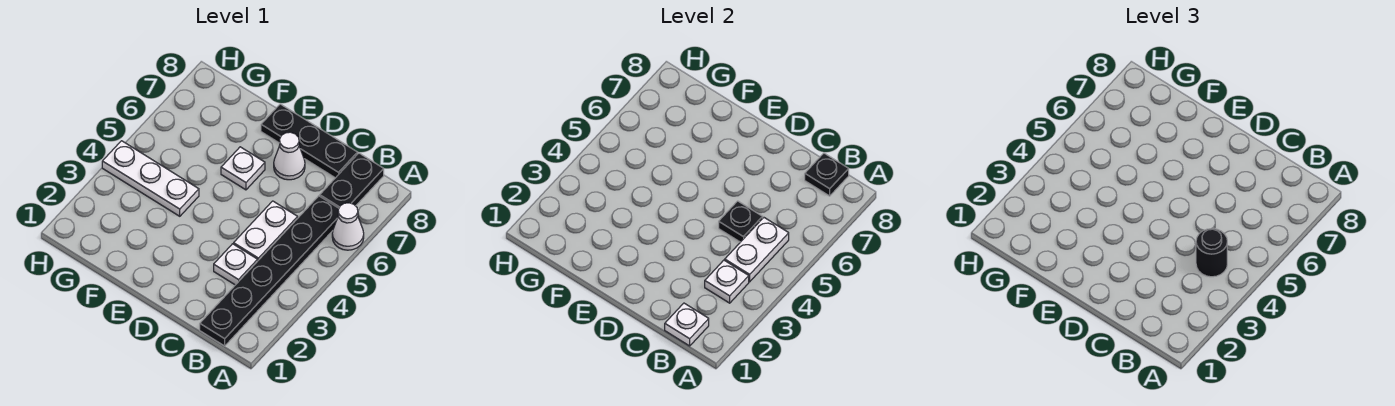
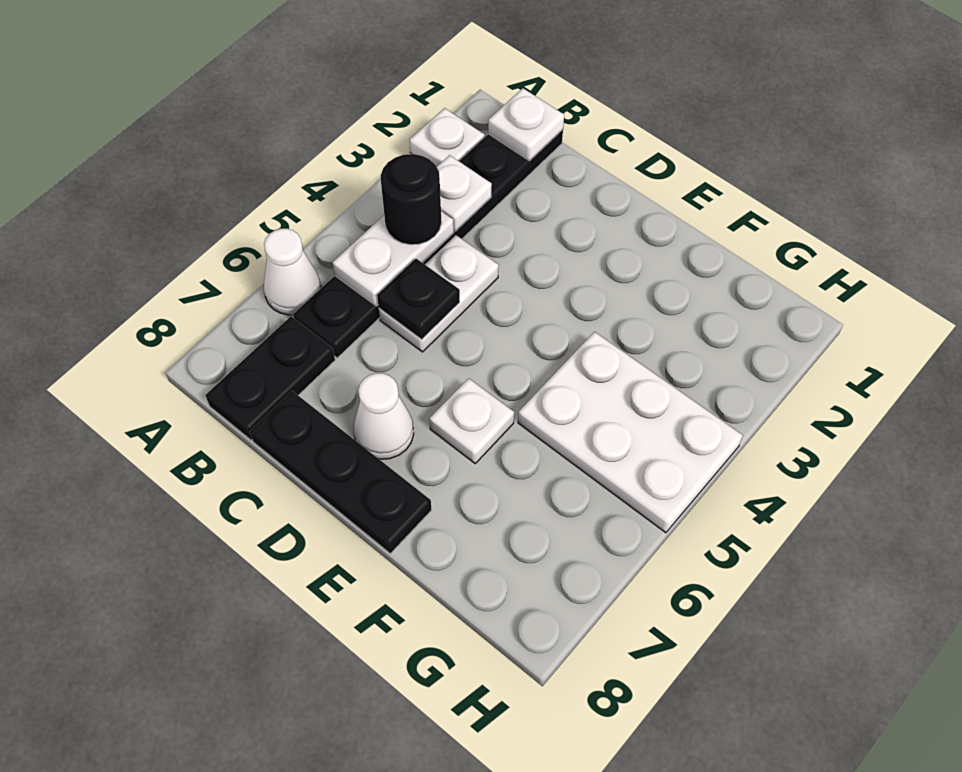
black 1x1 plate [805,153,849,196] -> none
white 1x1 plate [214,244,258,285] -> white 1x1 plate moved to [410,108,485,167]
white 1x3 plate [102,141,199,216] -> white 2x3 plate [518,332,743,533]

